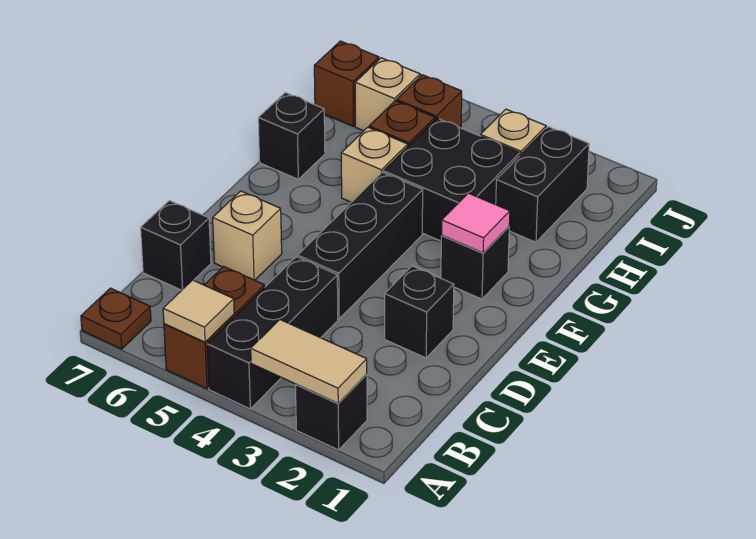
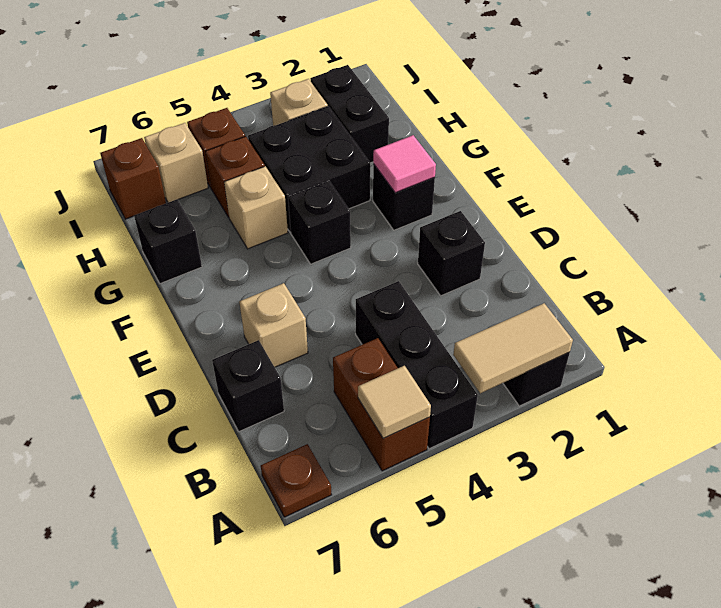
black 1x3 brick [298,172,423,319] -> black 1x1 brick [288,181,351,264]

